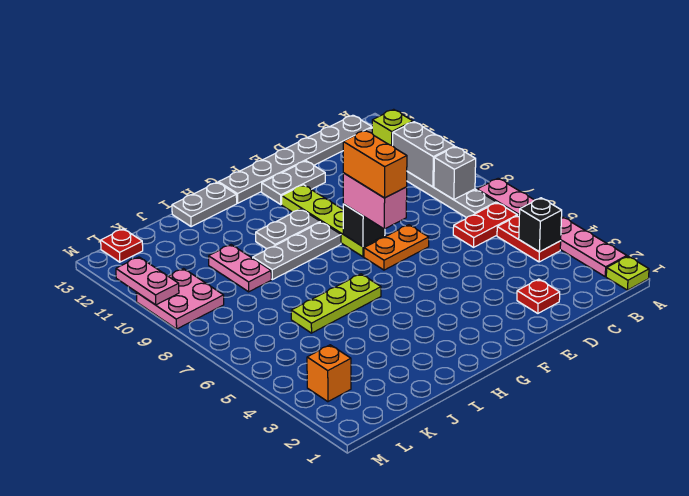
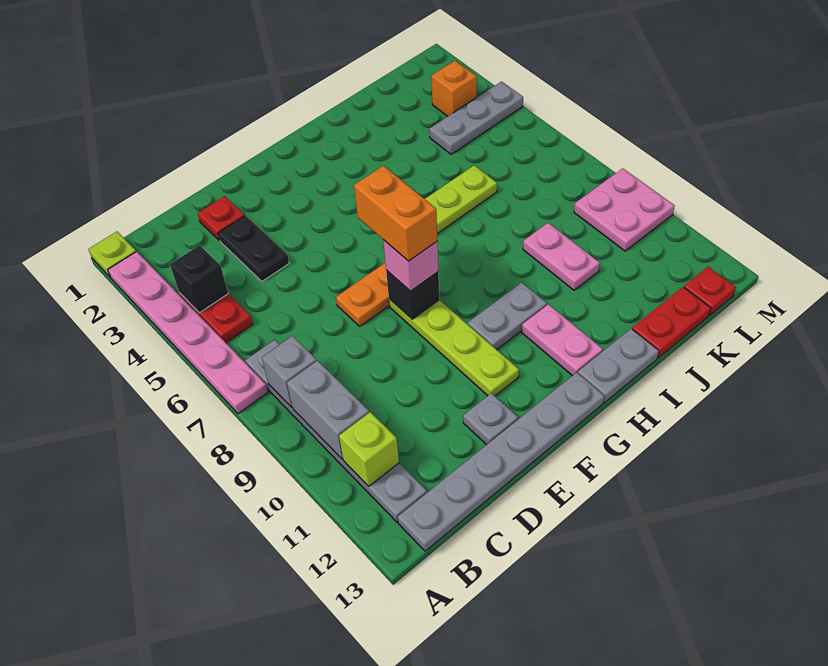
red 1x2 plate [453,203,517,247] -> red 1x2 plate moved to [632,287,711,358]
none -> black 1x2 plate [218,215,289,281]
grey 1x2 plate [262,161,325,205] -> grey 1x1 plate [463,393,518,445]
pink 1x2 brick [343,173,407,229] -> pink 1x1 brick [383,240,438,291]
grey 1x3 plate [253,222,341,280] -> grey 1x3 plate moved to [429,82,523,154]
pink 1x2 plate [116,257,179,305] -> pink 1x2 plate moved to [522,304,603,376]

